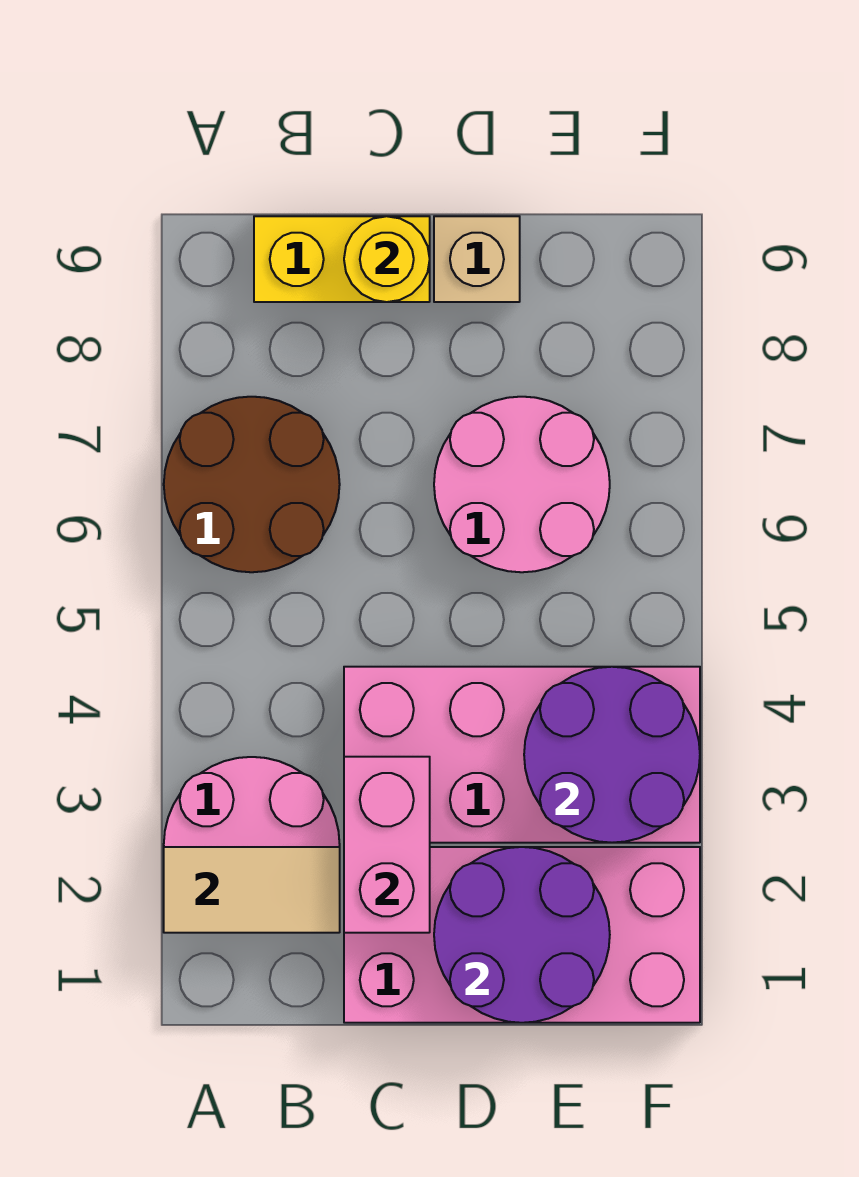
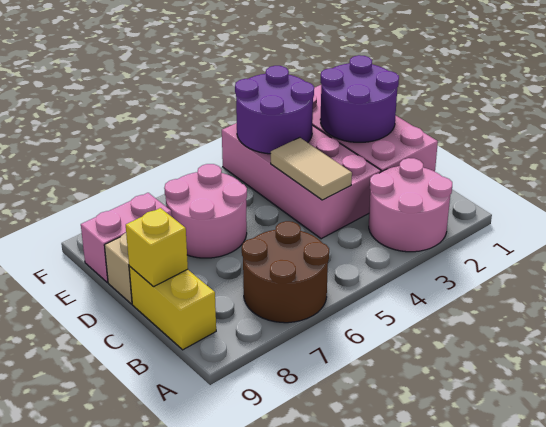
tan 1x2 tile [164,847,340,933] -> tan 1x2 tile moved to [271,138,352,200]
pink 1x2 brick [344,757,430,933] -> pink 1x2 brick moved to [81,193,172,282]
yellow 1x1 round brick [344,216,430,302] -> yellow 1x1 brick [126,208,188,286]

